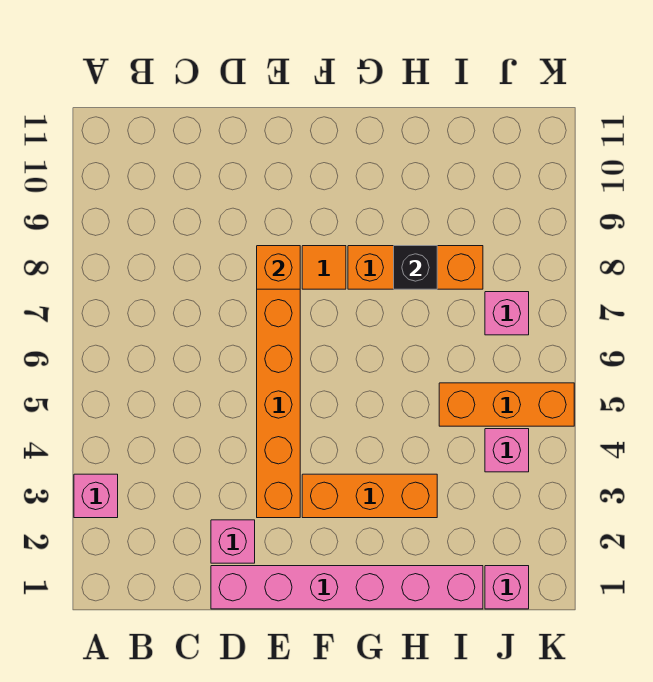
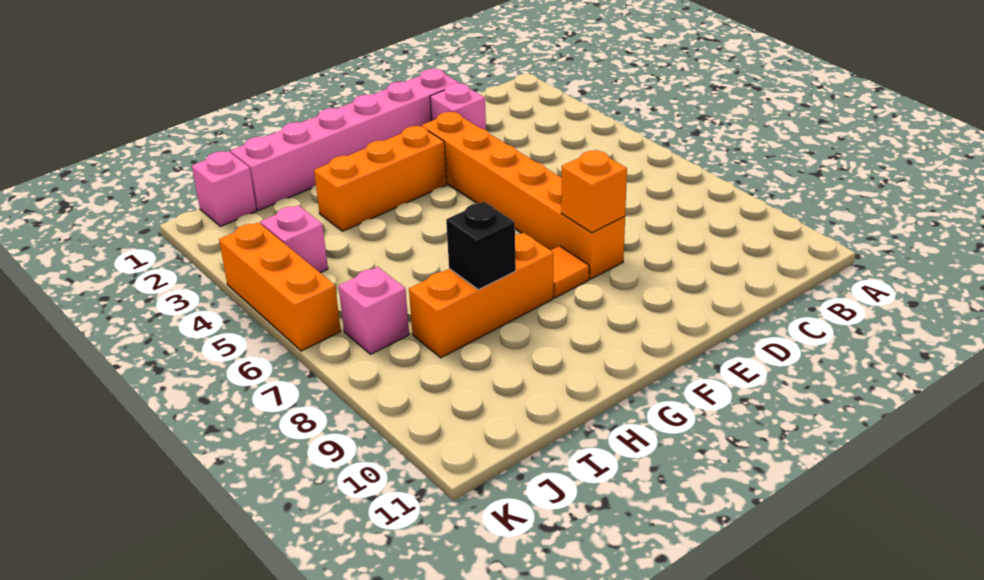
pink 1x1 brick [74,474,118,518] -> none
orange 1x3 brick [439,383,574,426] -> orange 1x3 brick turned to [219,222,341,351]

